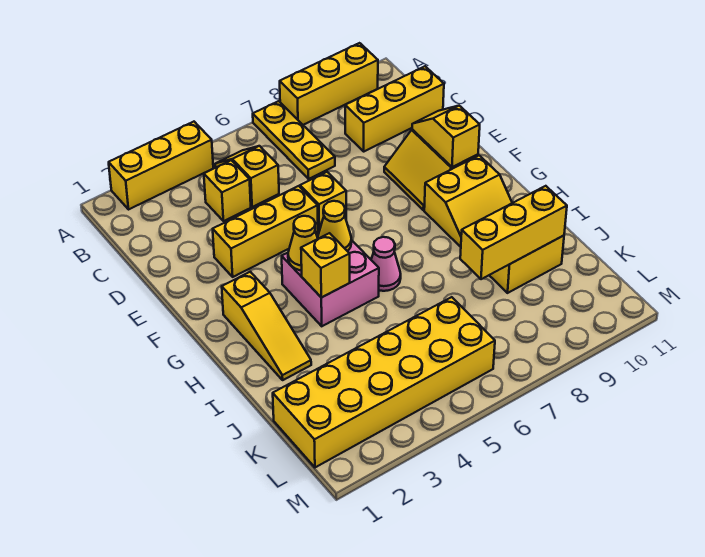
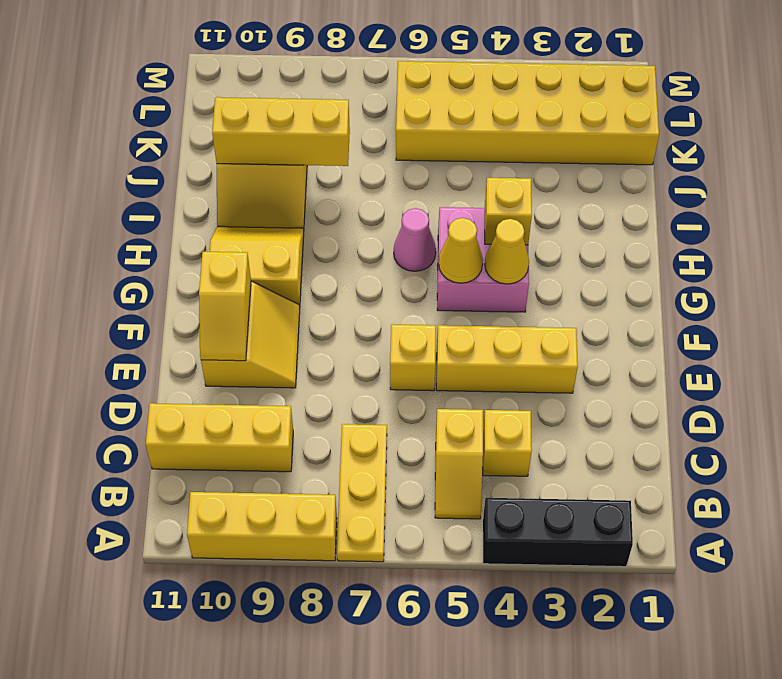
yellow 1x3 brick [109,122,213,209] -> black 1x3 brick [483,498,633,567]
yellow 1x3 slope [222,272,311,380] -> none

